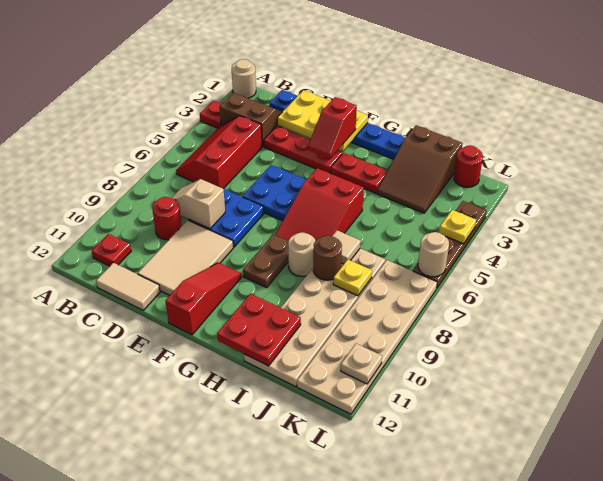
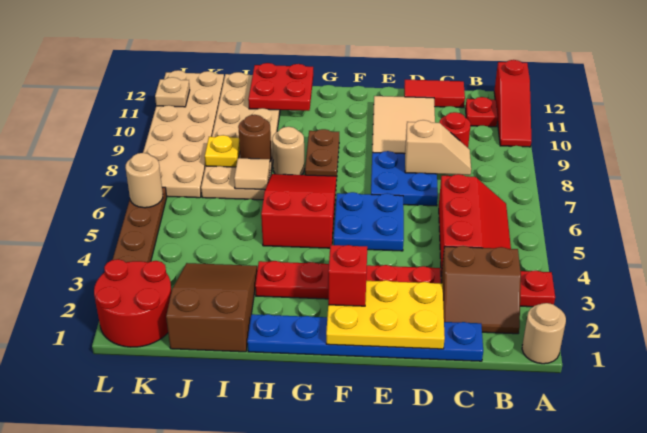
tan 1x2 tile [96,263,160,310] -> red 1x2 tile [404,80,465,108]
red 1x3 slope [166,263,241,335] -> red 1x3 slope moved to [494,60,531,147]
red 1x1 round brick [454,146,483,187] -> red 2x2 round brick [94,259,172,347]
yellow 1x1 plate [439,210,476,244] -> none

